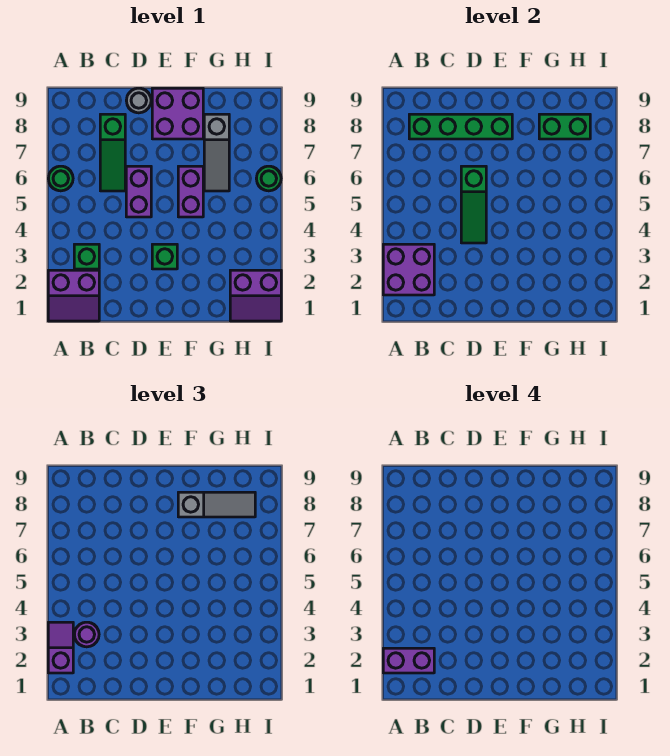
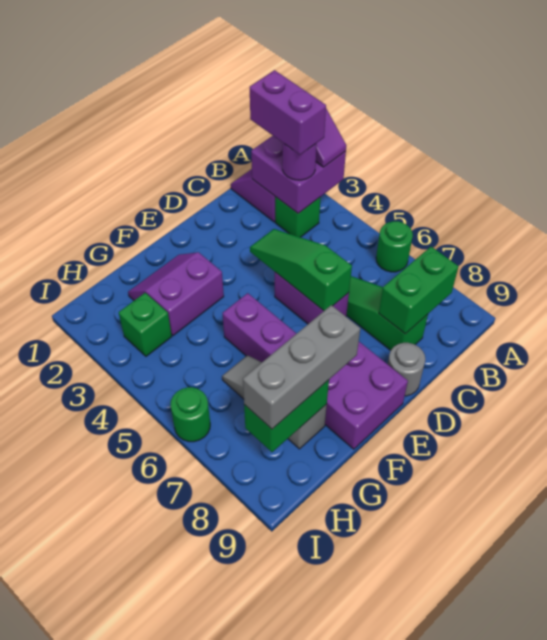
purple 1x2 brick [383,648,434,673] -> purple 1x2 brick turned to [250,70,326,155]
green 1x4 brick [409,114,512,139] -> green 1x2 brick [379,247,458,334]
green 1x1 brick [152,244,177,269] -> green 1x1 brick moved to [119,293,172,356]
grey 1x3 slope [178,492,255,517] -> grey 1x3 brick [243,305,360,429]
purple 2x2 slope [230,270,281,321] -> purple 2x2 slope moved to [128,252,224,336]

